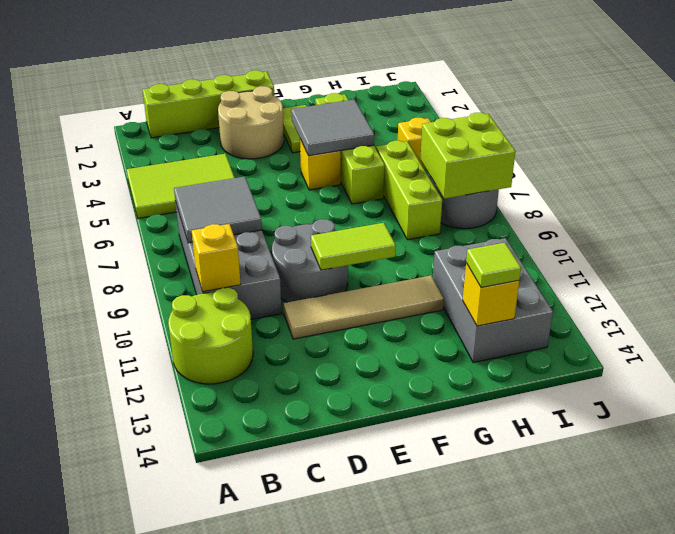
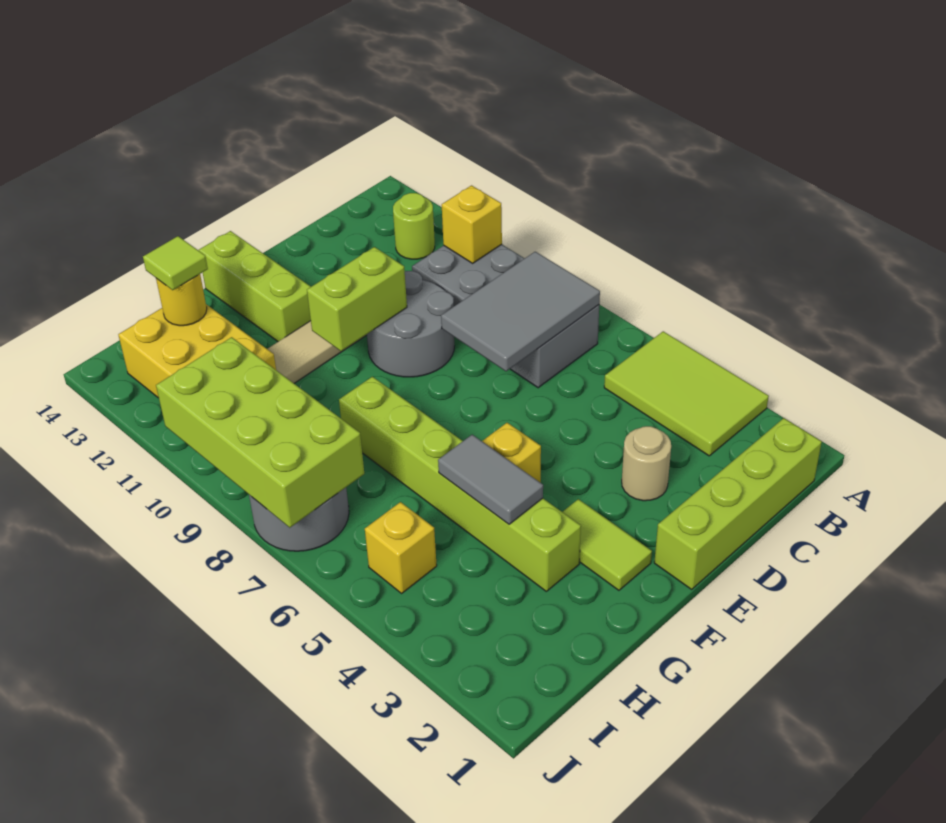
lime 2x3 tile [126,154,235,218] -> lime 2x3 tile turned to [604,331,769,456]
lime 2x2 round brick [168,288,253,384] -> lime 1x1 round brick [393,193,435,259]
grey 2x2 tile [174,177,262,243] -> grey 2x3 tile [441,252,600,371]
tan 2x2 round brick [218,86,284,159] -> tan 1x1 round brick [622,426,671,501]
lime 1x2 tile [311,223,396,270] -> lime 1x2 brick [307,247,407,351]
grey 2x2 tile [291,99,374,156] -> grey 1x2 tile [438,435,543,524]
lime 1x4 brick [315,93,385,204] -> lime 1x6 brick [339,377,581,591]
lime 1x3 brick [376,140,442,240] -> lime 1x3 brick moved to [199,231,311,341]
grey 2x3 brick [433,238,553,363] -> yellow 2x3 brick [118,304,276,398]
yellow 1x1 brick [463,263,519,326] -> yellow 1x1 round brick [156,274,207,326]
lime 2x2 brick [420,113,515,199] -> lime 2x4 brick [156,337,364,528]

